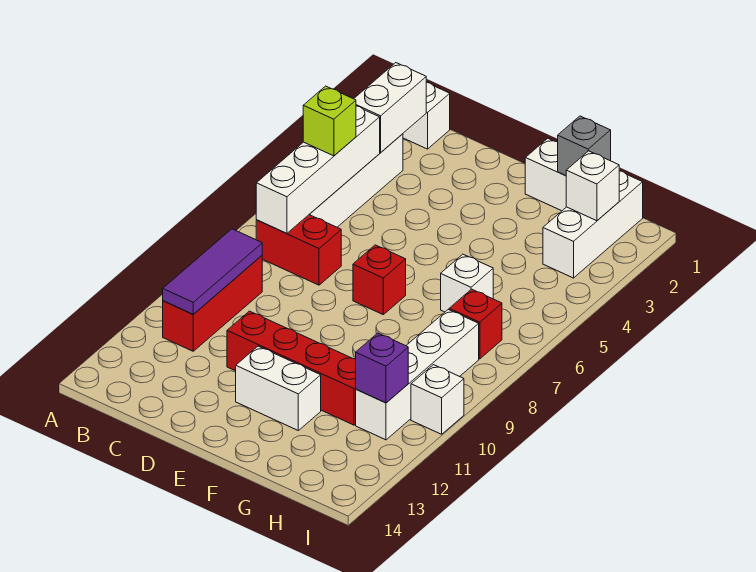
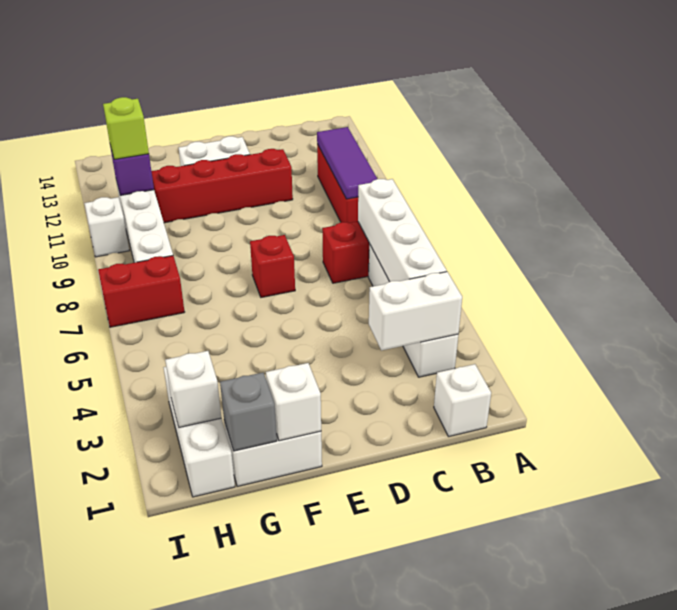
white 1x2 brick [354,63,426,152] -> white 1x2 brick turned to [369,272,462,350]
lime 1x1 brick [303,86,356,156] -> lime 1x1 brick moved to [103,97,149,159]
white 1x1 brick [441,254,493,312] -> white 1x1 brick moved to [266,363,321,441]
red 1x1 brick [449,289,502,359] -> red 1x2 brick [98,256,184,327]

